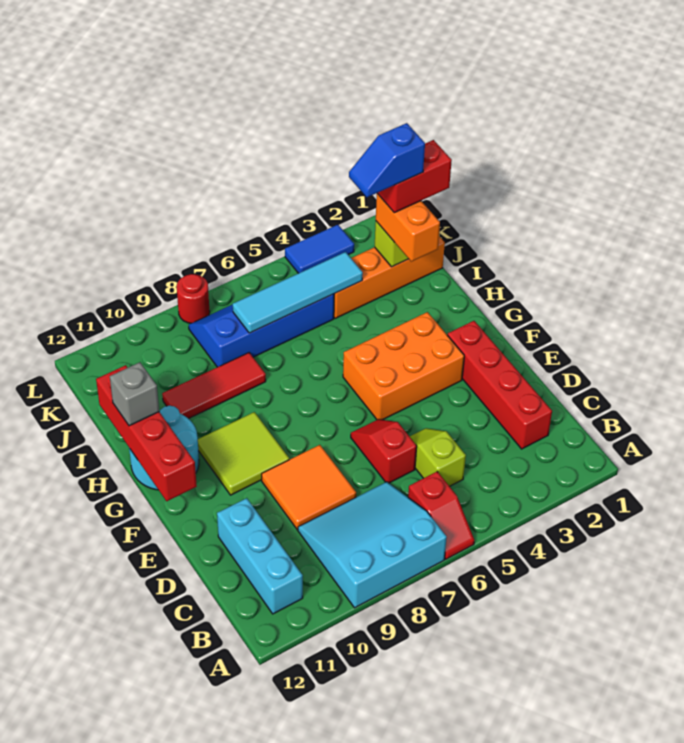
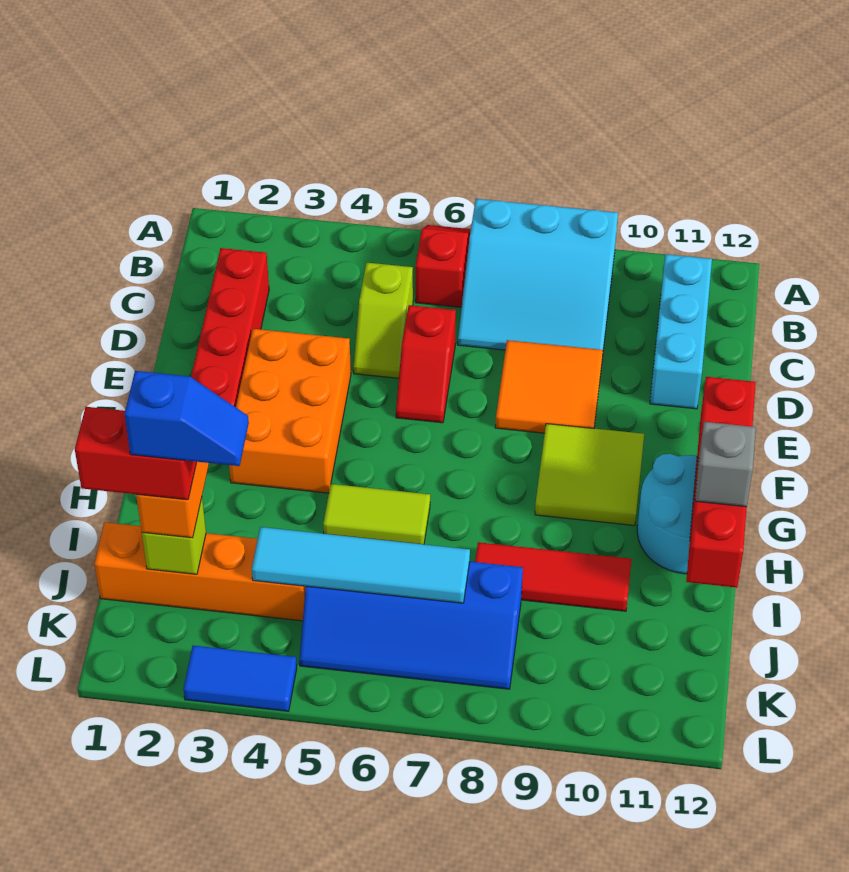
orange 2x3 brick [343,312,464,420] -> orange 2x3 brick turned to [229,329,351,493]
none -> lime 1x2 tile [323,484,430,544]
red 1x1 round brick [177,274,210,323] -> none

